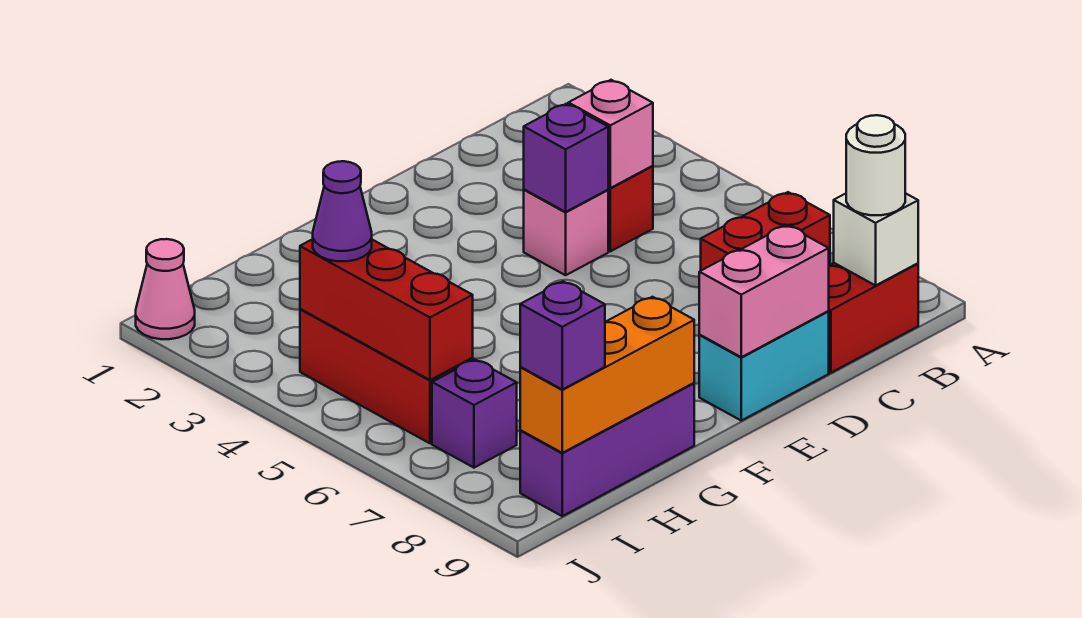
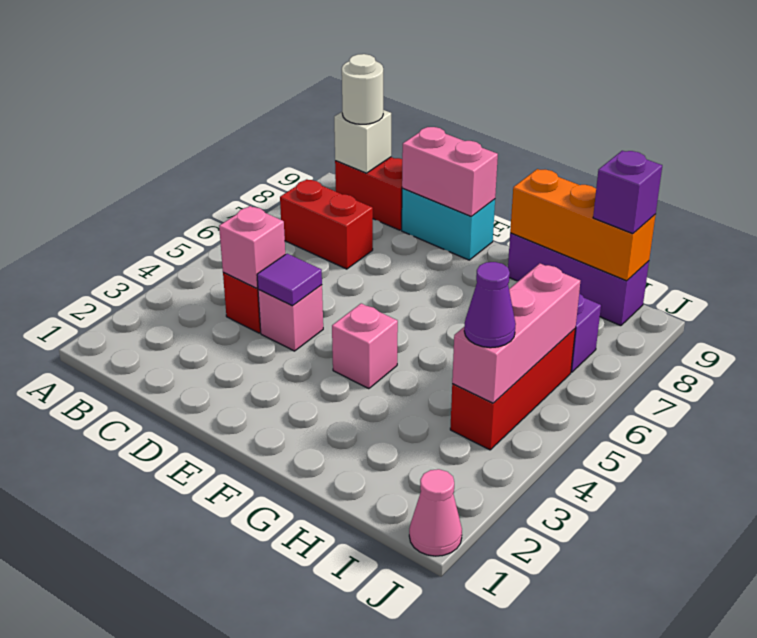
purple 1x1 brick [524,104,608,212] -> purple 1x1 tile [257,254,322,306]
none -> pink 1x1 brick [332,303,398,389]
red 1x3 brick [300,239,473,380] -> pink 1x3 brick [452,264,580,403]

